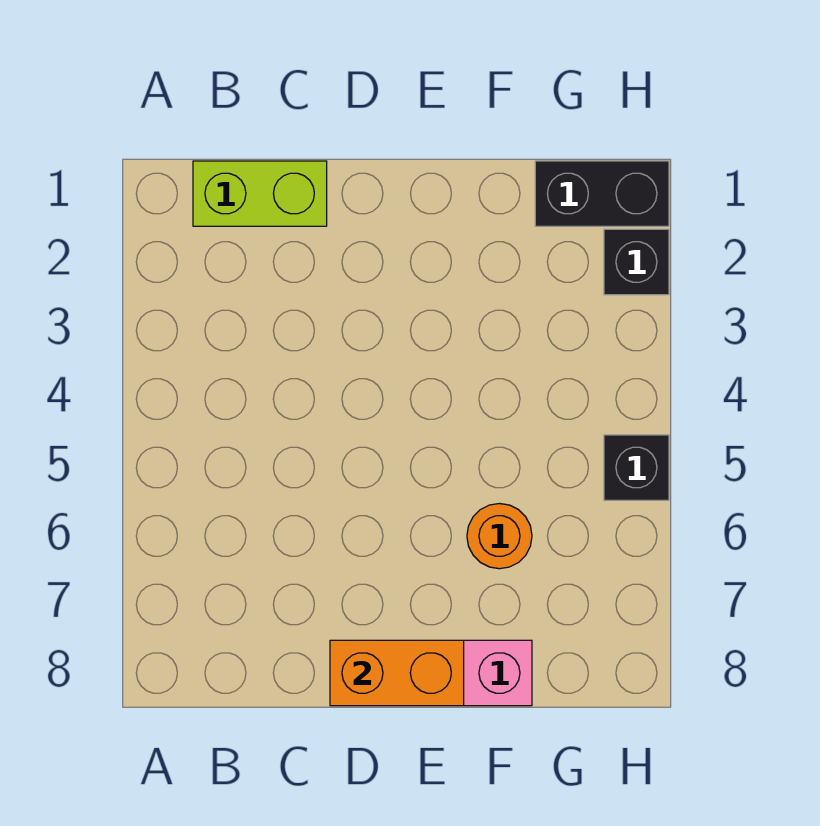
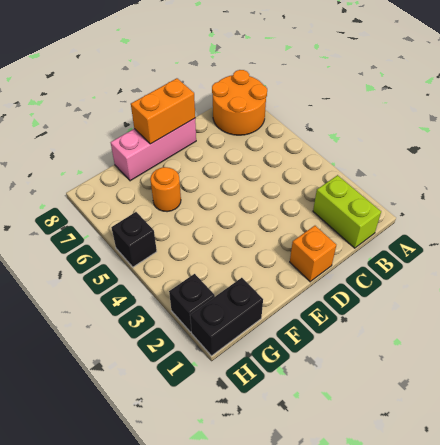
none -> orange 2x2 round brick [212,70,267,135]
lime 1x2 brick [193,161,327,226] -> lime 1x2 brick turned to [313,175,381,248]
none -> orange 1x1 brick [290,226,336,282]

